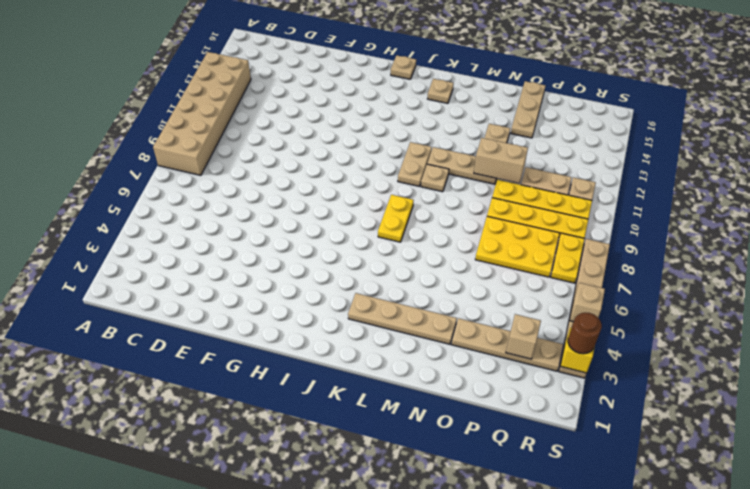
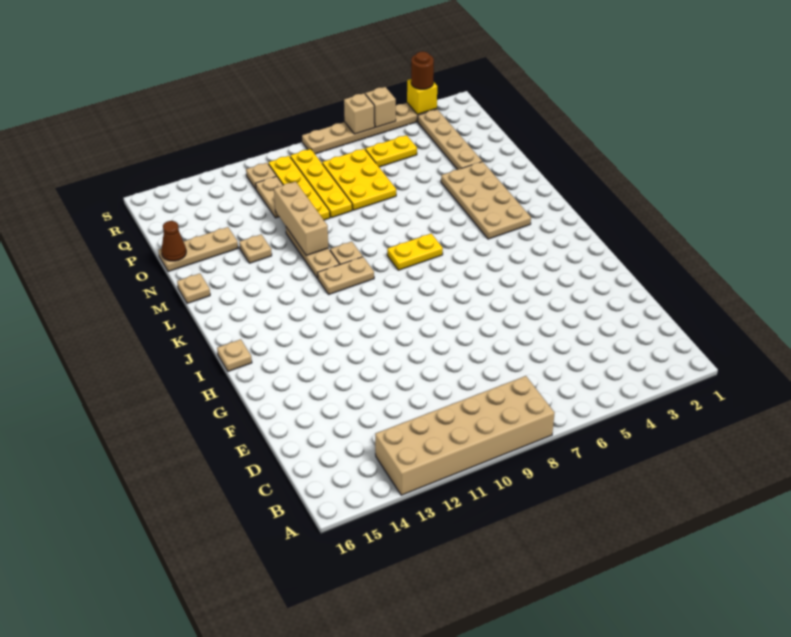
tan 1x4 plate [348,293,457,344] -> tan 2x4 plate [441,162,531,239]
tan 1x1 plate [428,79,454,103] -> tan 1x1 plate moved to [177,273,210,303]
tan 1x2 brick [474,138,528,183] -> tan 1x3 brick [274,182,328,255]
none -> brown 1x1 cone [161,221,186,261]
tan 1x1 brick [506,314,541,359] -> tan 1x1 brick moved to [344,93,375,134]
yellow 1x2 plate [551,233,585,283] -> yellow 1x2 plate moved to [365,135,417,167]

